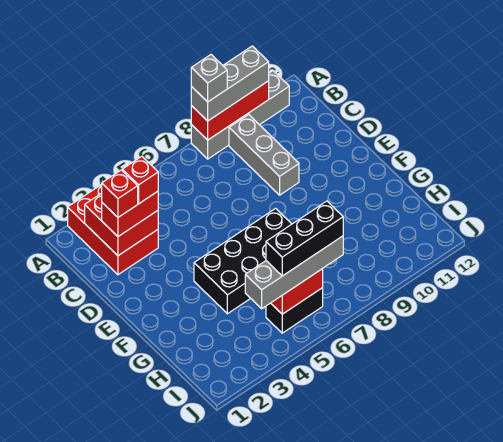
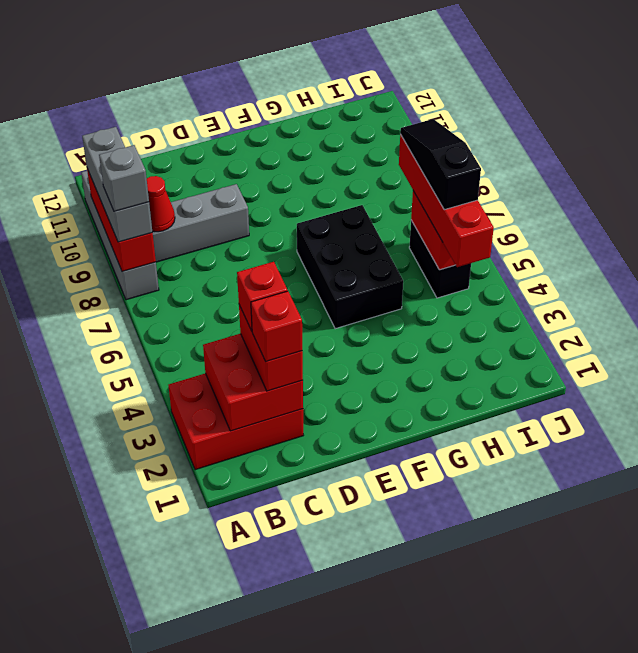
none -> red 1x1 cone [147,176,175,232]
black 2x4 brick [194,208,291,314] -> black 2x3 brick [297,205,403,329]
grey 1x4 brick [245,236,343,309] -> red 1x4 brick [399,134,494,267]
black 1x3 brick [266,201,343,276] -> black 1x3 slope [400,119,481,210]

